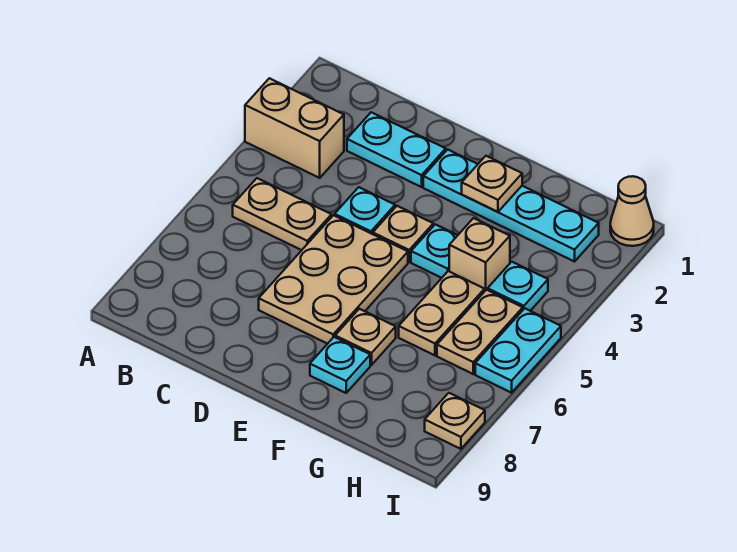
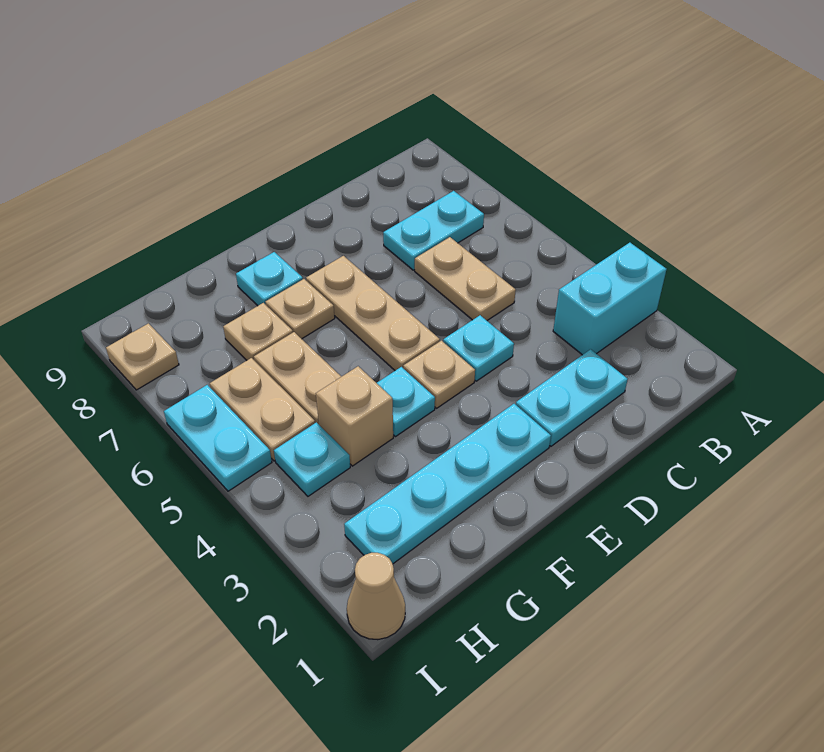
tan 1x2 brick [245,78,344,178] -> cyan 1x2 brick [553,243,667,355]
tan 1x2 plate [233,178,332,250] -> tan 1x2 plate turned to [415,237,516,320]
none -> cyan 1x2 plate [383,191,484,270]
tan 2x3 plate [259,215,408,344] -> tan 1x3 plate [306,256,440,370]
tan 1x1 plate [462,156,522,212] -> tan 1x1 plate moved to [223,303,293,360]

